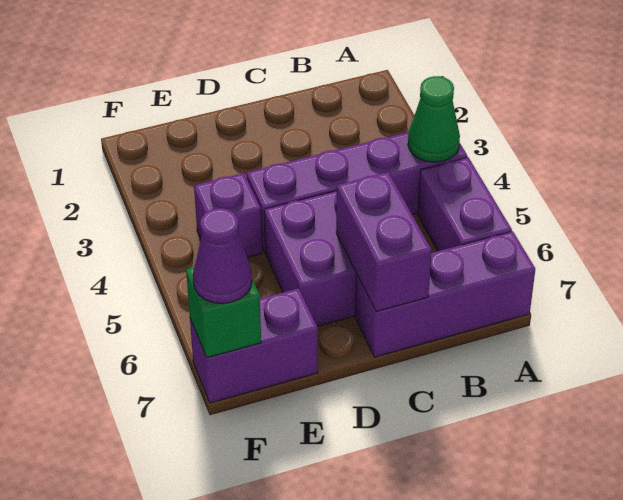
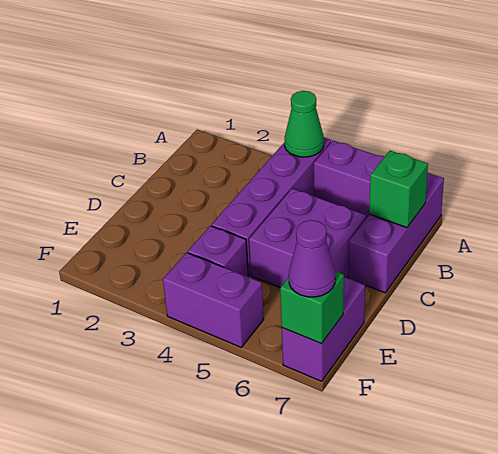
none -> green 1x1 brick [369,151,428,228]
purple 1x2 brick [336,172,432,312] -> purple 1x2 brick moved to [163,253,264,347]

